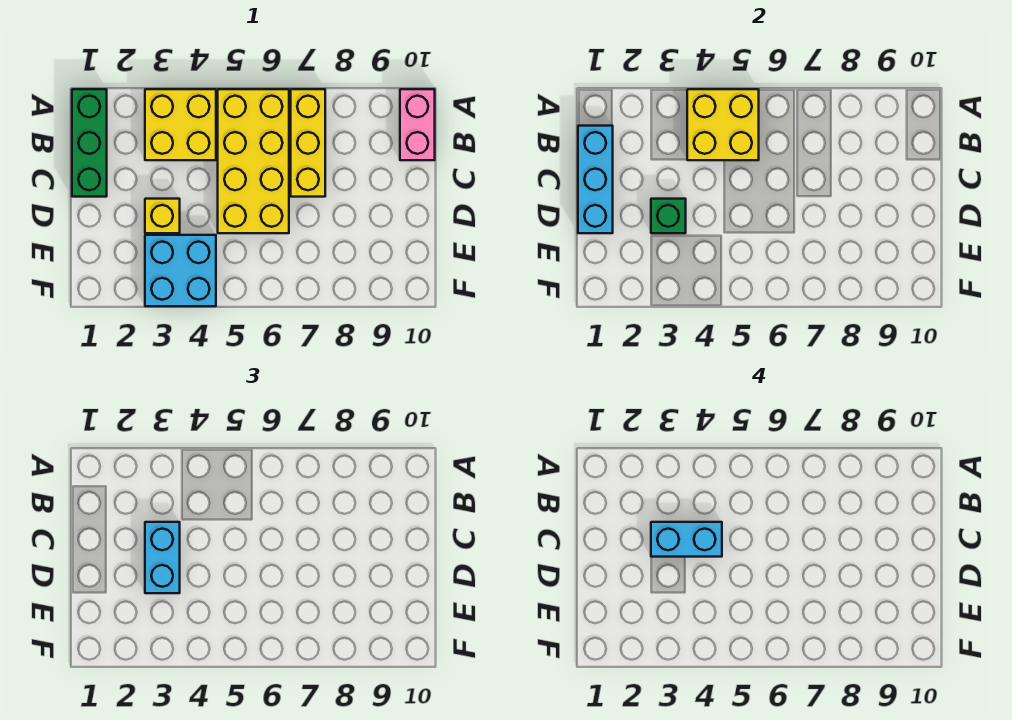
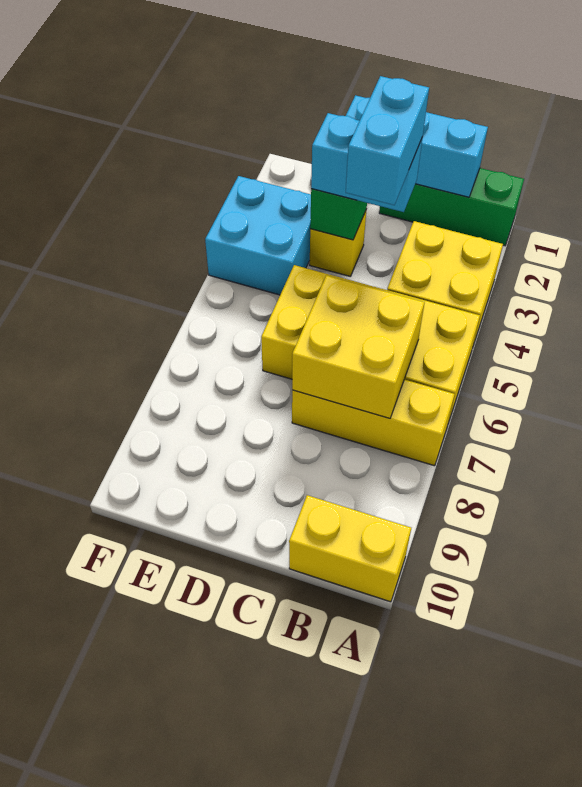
yellow 2x2 brick [687,89,759,160] -> yellow 2x2 brick moved to [292,275,425,418]
pink 1x2 brick [400,89,435,160] -> yellow 1x2 brick [289,495,411,602]

